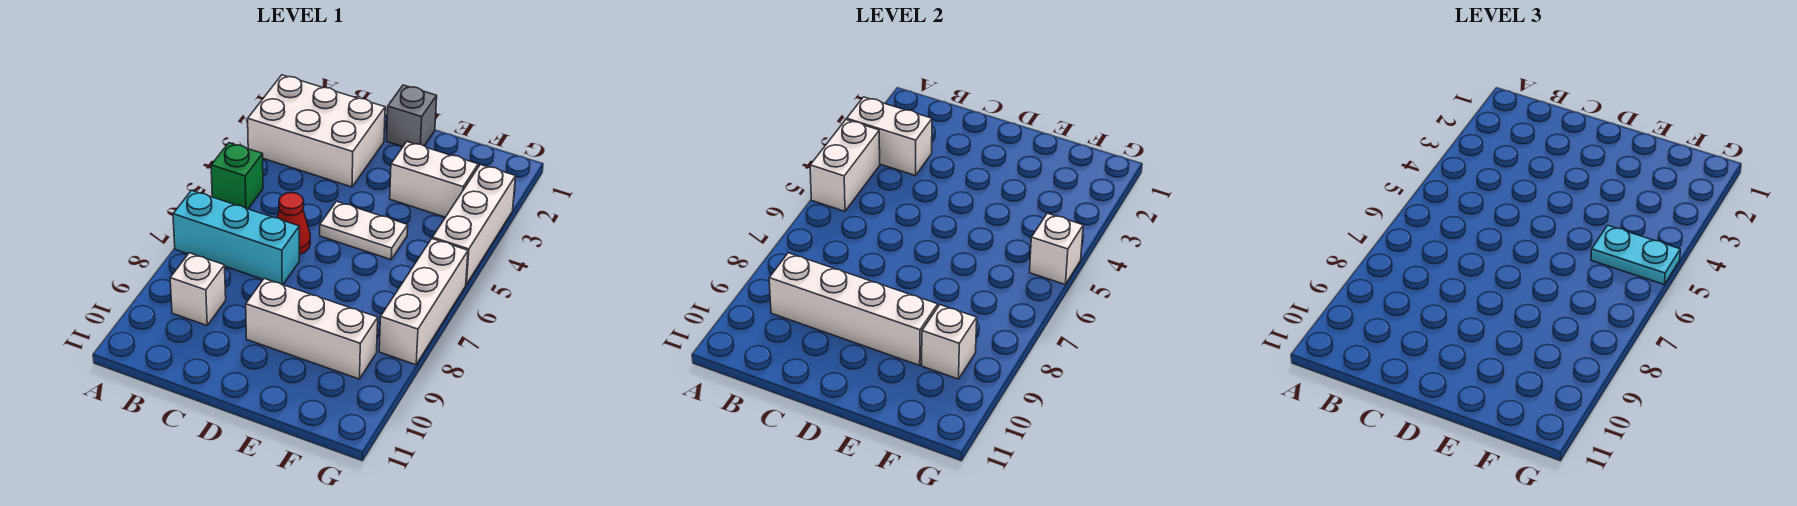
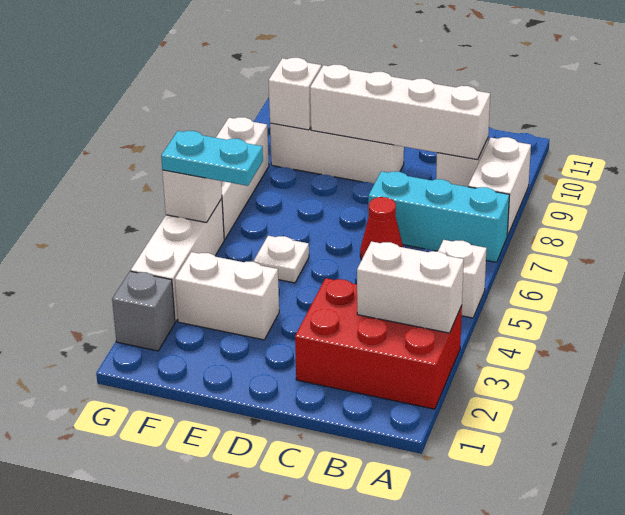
white 2x3 brick [248,75,385,187] -> red 2x3 brick [295,278,462,409]
white 1x2 brick [810,120,880,211] -> white 1x2 brick moved to [468,137,531,236]
green 1x1 brick [211,143,263,209] -> white 1x1 brick [438,240,487,318]
grey 1x1 brick [387,85,437,147] -> grey 1x1 brick moved to [112,271,175,351]
white 1x2 plate [320,201,408,260] -> white 1x1 plate [253,236,309,283]

